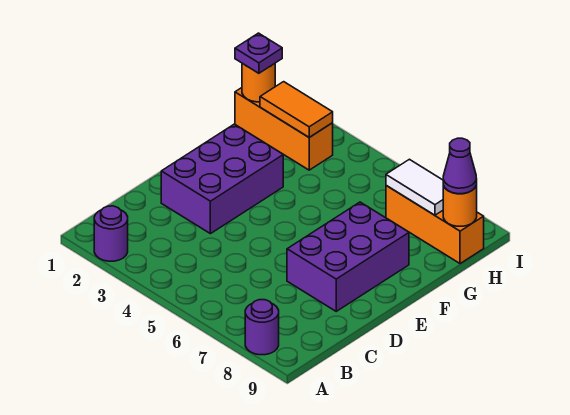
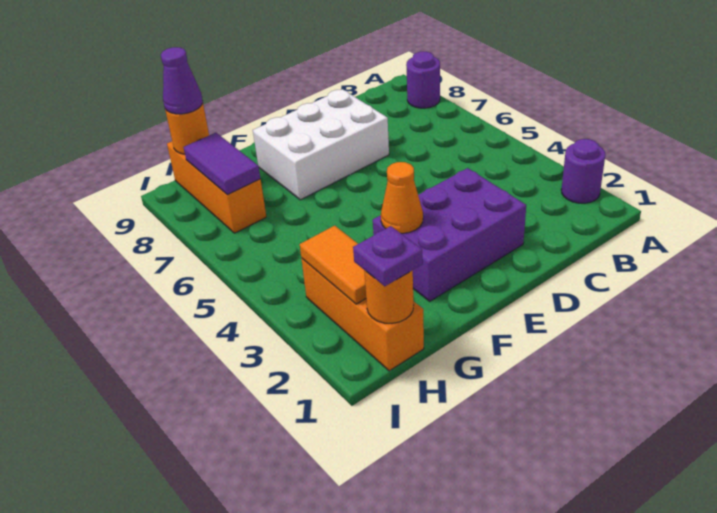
purple 2x3 brick [287,202,409,311] -> white 2x3 brick [253,89,389,200]
none -> orange 1x1 cone [381,162,423,233]
white 1x2 tile [386,159,443,215] -> purple 1x2 tile [184,133,260,195]

